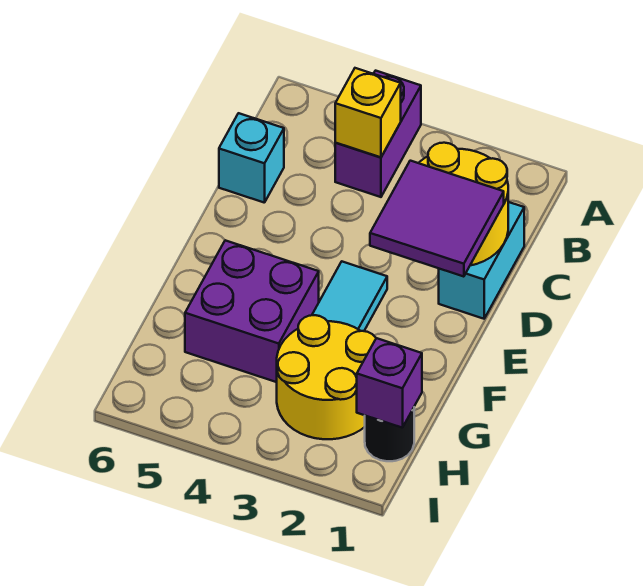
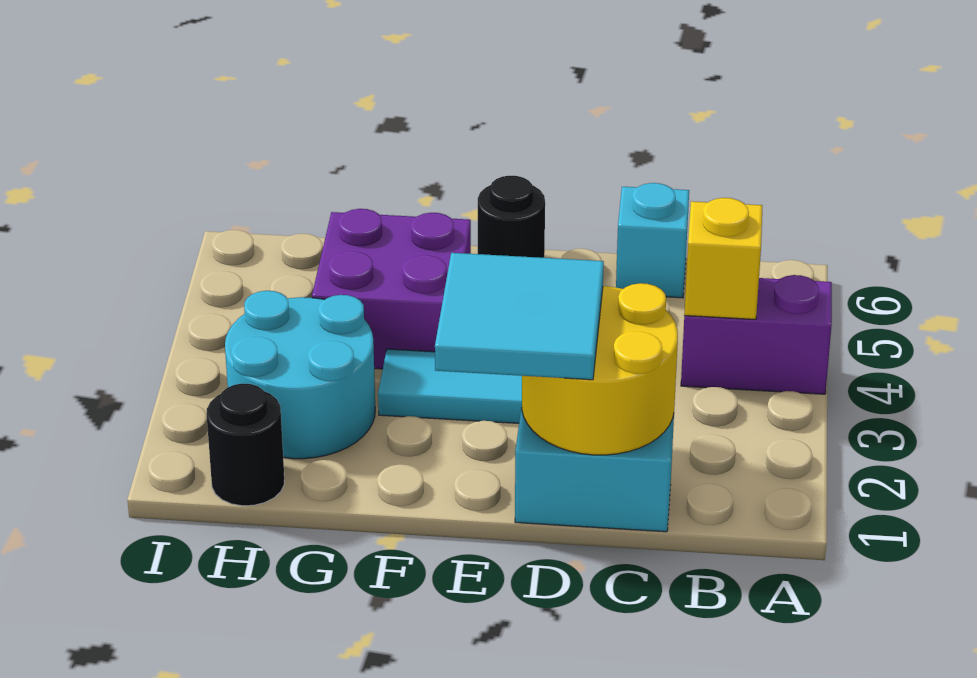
purple 2x2 tile [370,161,504,277] -> cyan 2x2 tile [435,253,604,380]
none -> black 1x1 round brick [478,176,545,258]
yellow 2x2 round brick [277,315,376,439] -> cyan 2x2 round brick [225,291,375,459]
purple 1x1 brick [357,338,422,428] -> none

